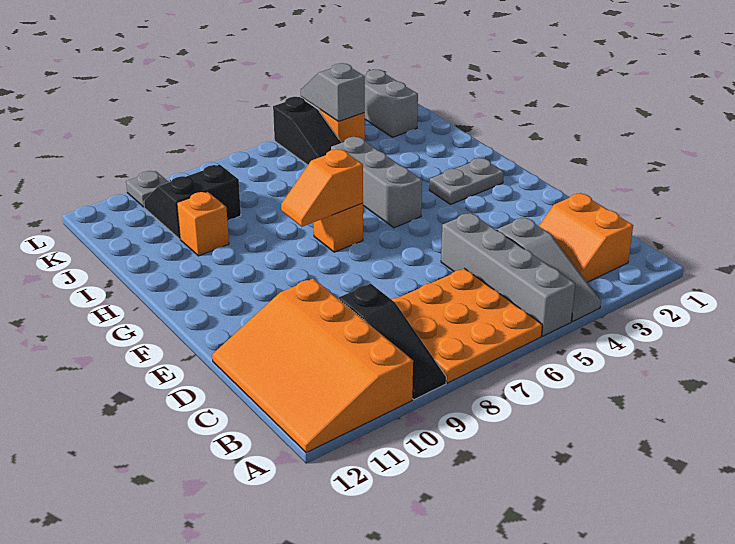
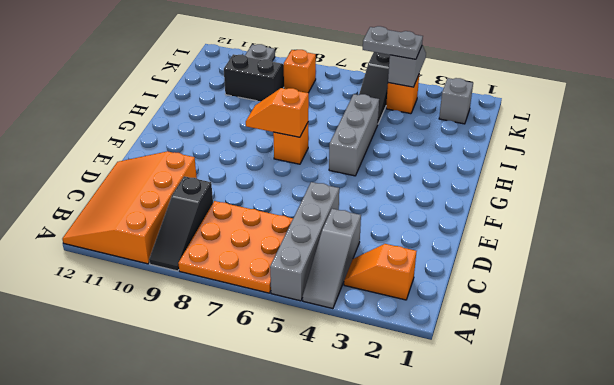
orange 2x2 slope [539,193,633,282] -> orange 1x2 slope [344,244,417,300]
grey 1x2 plate [429,158,504,204] -> grey 1x2 plate moved to [363,26,423,59]
orange 1x1 brick [177,192,229,256] -> orange 1x1 brick moved to [284,50,316,93]
grey 1x2 brick [364,70,418,137] -> grey 1x1 brick [439,78,473,124]

